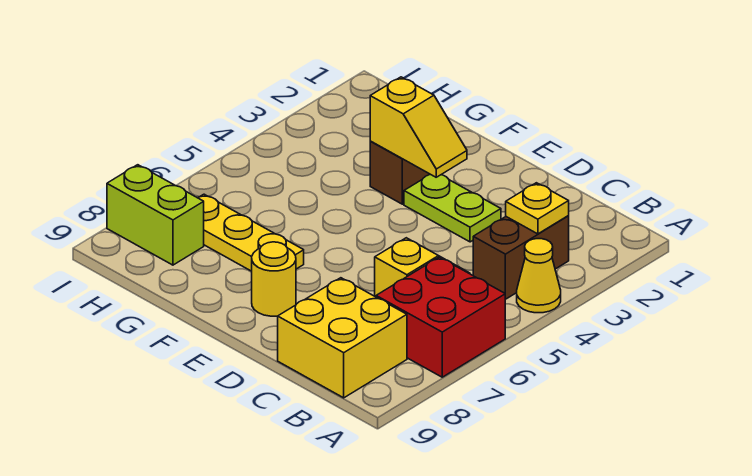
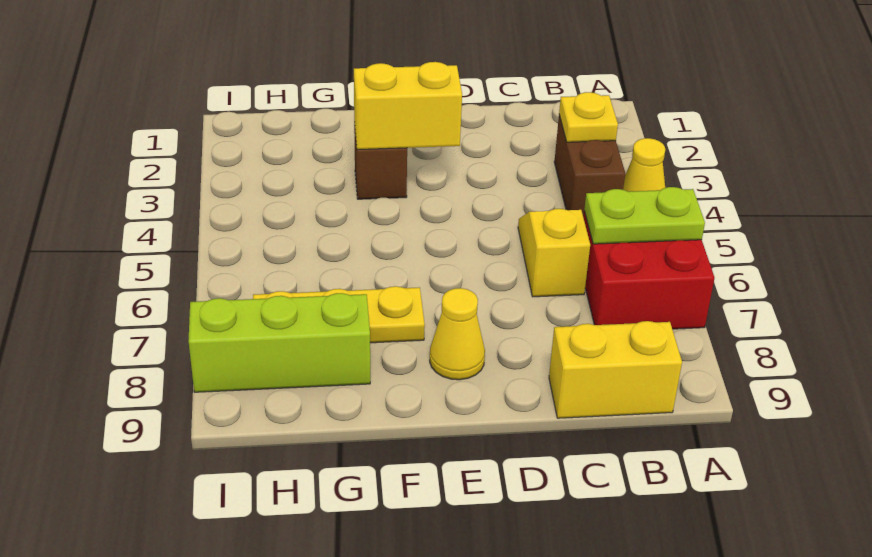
yellow 2x2 brick [278,278,407,398] -> yellow 1x2 brick [549,321,682,418]
lime 1x2 plate [404,175,501,242] -> lime 1x2 plate moved to [584,187,705,244]
yellow 1x2 slope [370,77,467,177] -> yellow 1x2 brick [354,62,462,150]
yellow 1x1 round brick [252,242,296,316] -> yellow 1x1 cone [430,288,485,380]
lime 1x2 brick [107,165,204,265] -> lime 1x3 brick [188,293,370,392]

